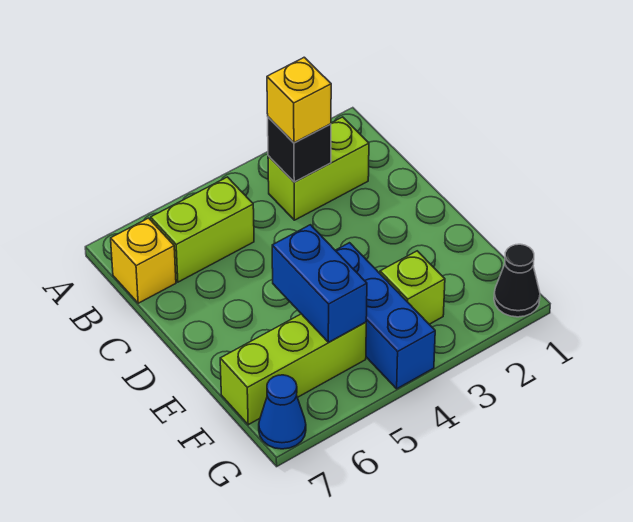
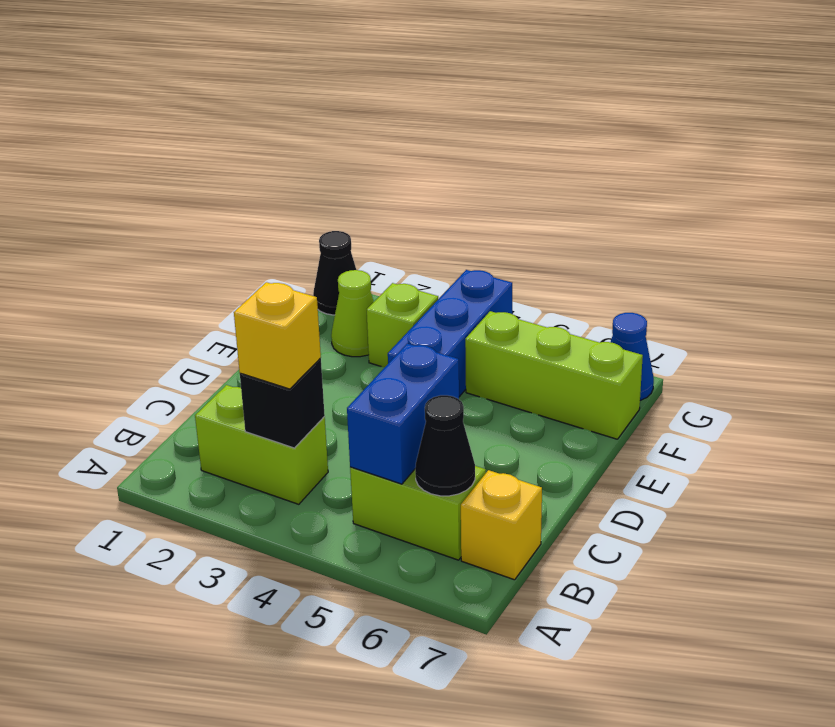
none -> black 1x1 cone [415,395,475,496]
blue 1x2 brick [272,225,367,342] -> blue 1x2 brick moved to [347,343,459,484]
none -> lime 1x1 cone [331,270,374,357]

